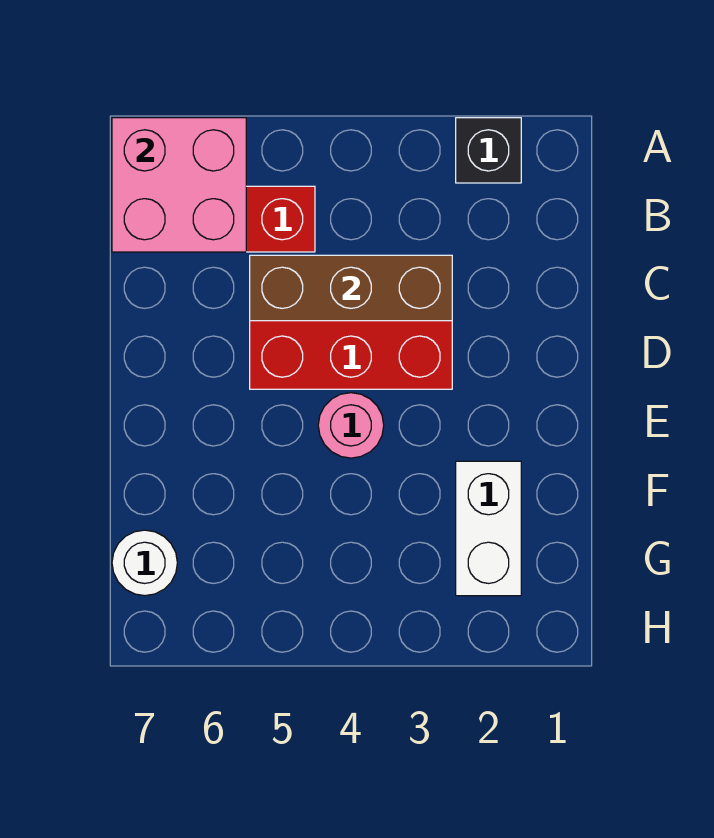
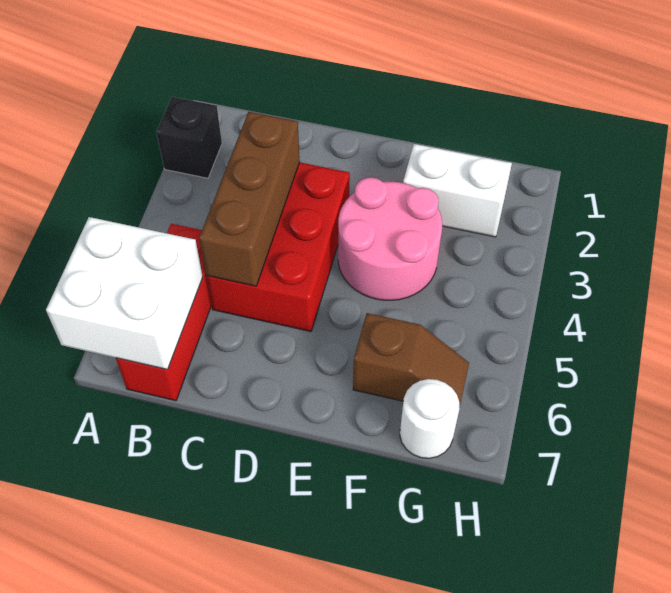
pink 2x2 brick [112,118,246,252] -> white 2x2 brick [46,217,203,370]
pink 1x1 round brick [318,393,384,458] -> pink 2x2 round brick [338,177,442,300]
none -> brown 1x2 slope [353,313,469,408]

